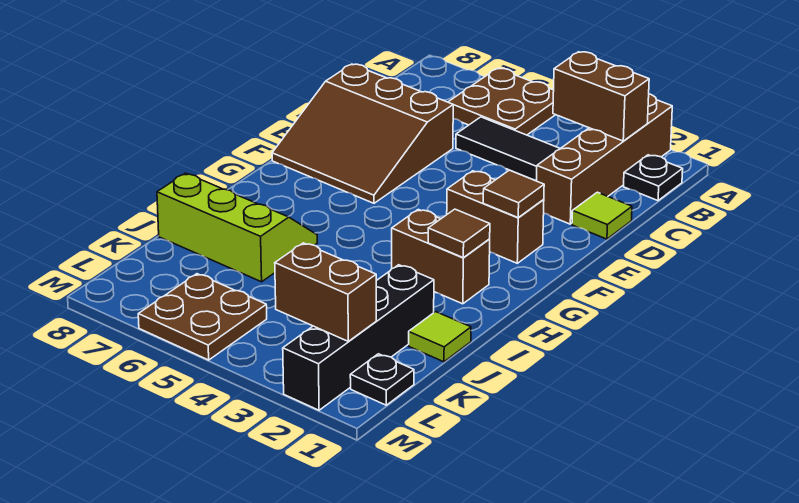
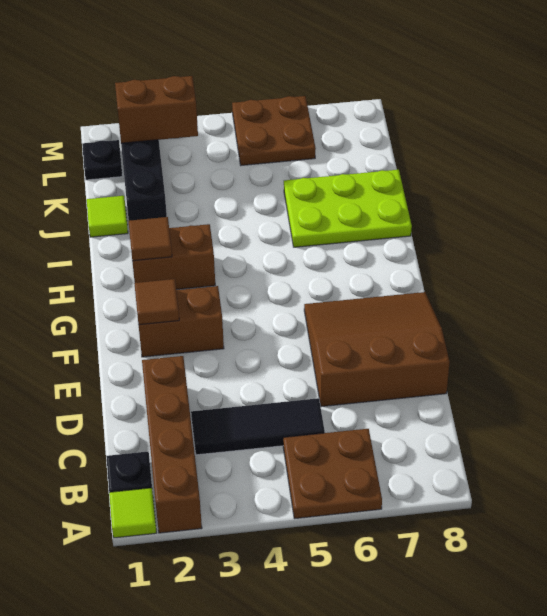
brown 1x2 brick [553,52,649,141] -> none
lime 1x1 tile [572,192,632,239] -> lime 1x1 tile moved to [109,488,156,538]
lime 2x3 slope [157,173,317,282] -> lime 2x3 plate [284,170,412,247]

